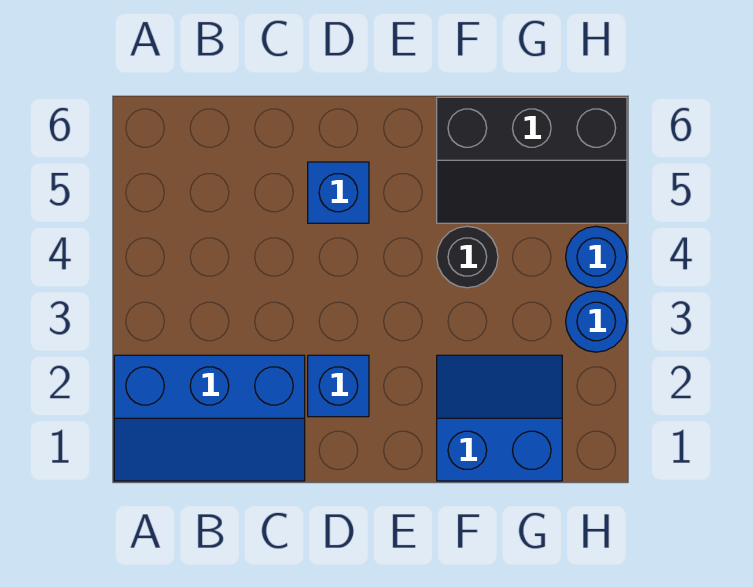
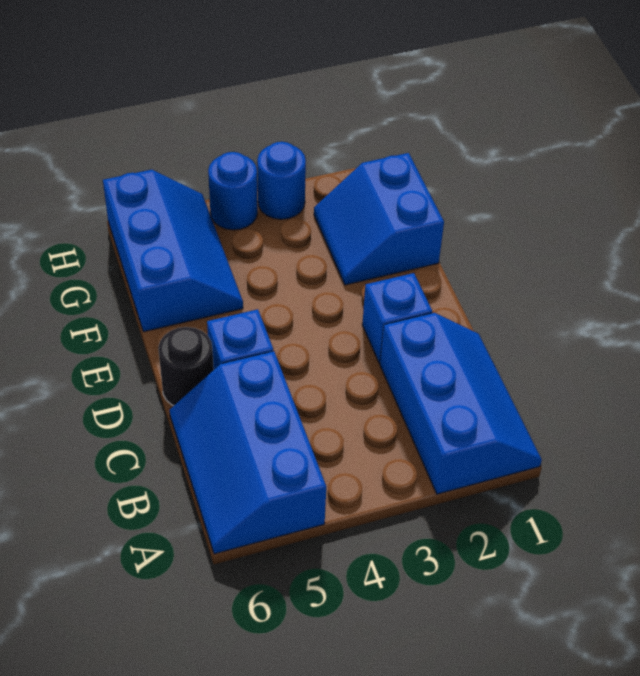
none -> blue 2x3 slope [170,351,326,554]
black 1x1 round brick [437,226,498,288] -> black 1x1 round brick moved to [158,327,214,406]
black 2x3 slope [437,97,627,223] -> blue 2x3 slope [103,170,243,332]

